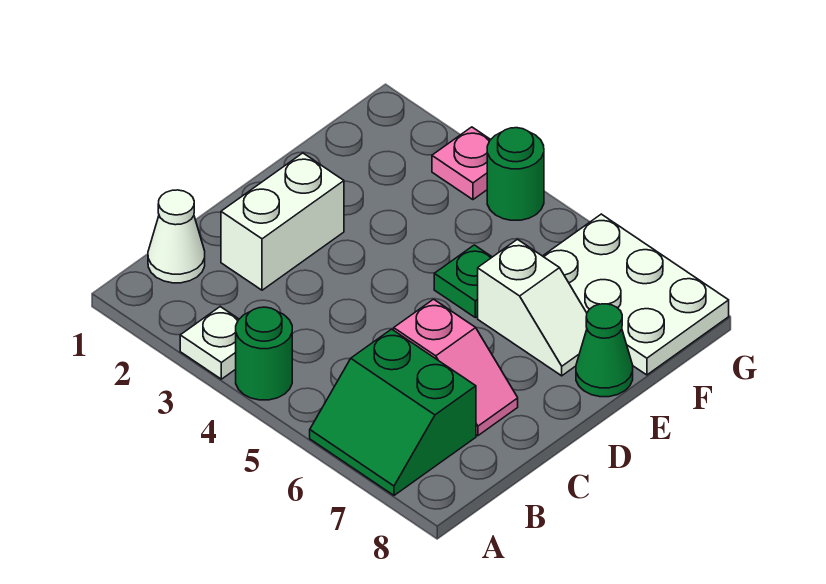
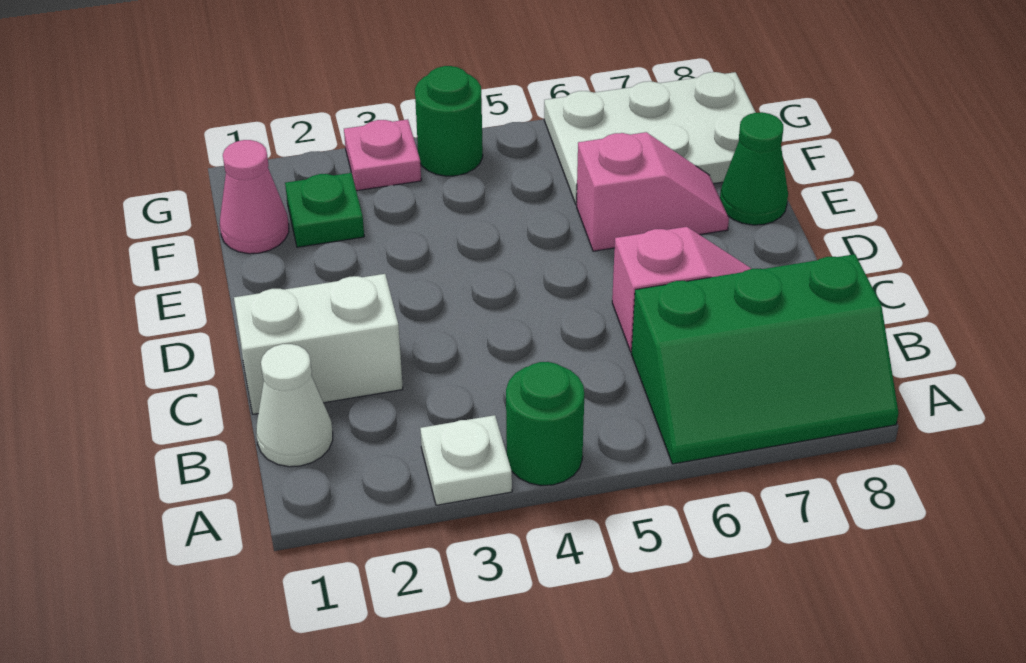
green 2x2 slope [310,329,476,495] -> green 2x3 slope [631,254,899,464]
white 1x2 brick [221,153,344,290] -> white 1x2 brick turned to [234,274,403,414]
green 1x1 plate [434,245,492,318] -> green 1x1 plate moved to [285,173,364,247]
white 1x2 slope [478,239,587,376] -> pink 1x2 slope [577,132,729,251]
none -> pink 1x1 cone [220,140,289,254]

